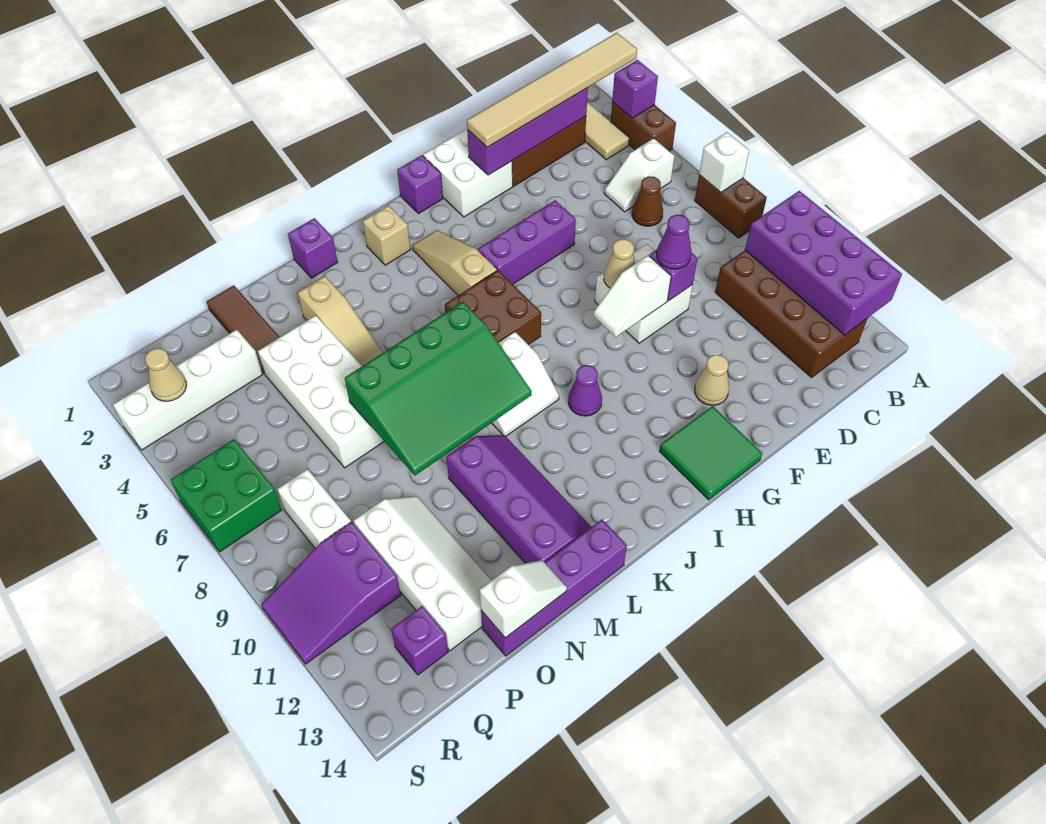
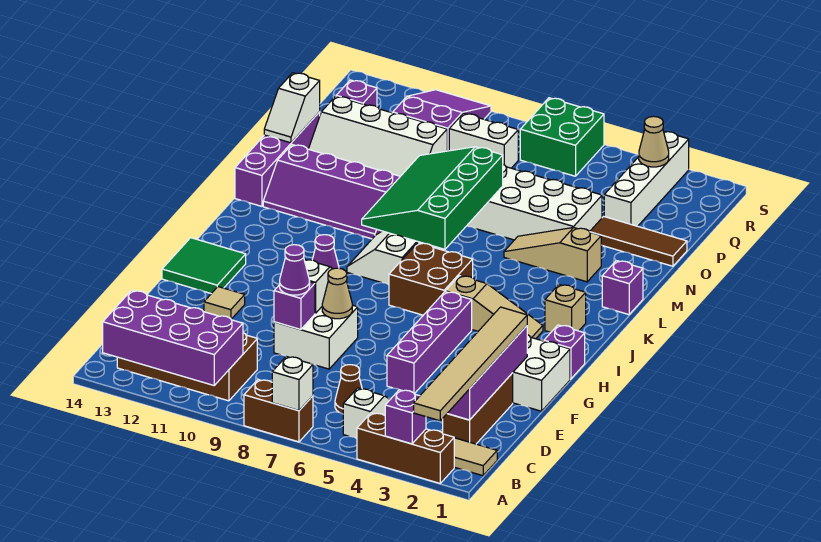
brown 1x2 brick [611,102,676,151] -> brown 1x3 brick [357,413,454,483]
purple 1x3 brick [478,200,576,284] -> purple 1x4 brick [387,292,472,394]
tan 1x1 cone [695,355,729,405] -> tan 1x1 tile [204,287,245,319]

